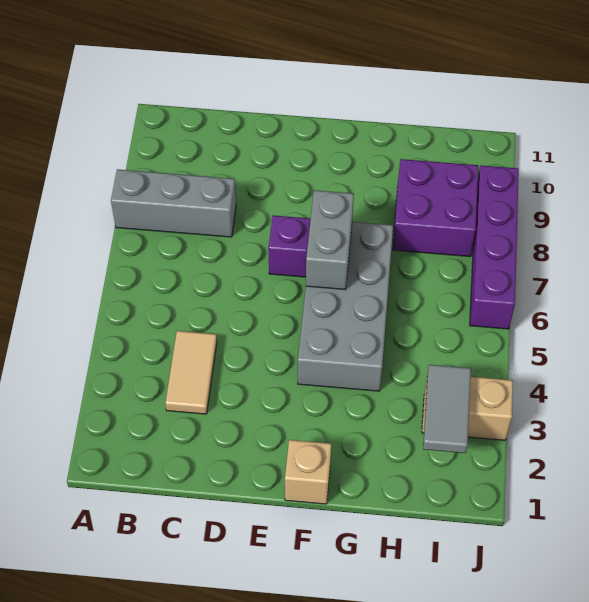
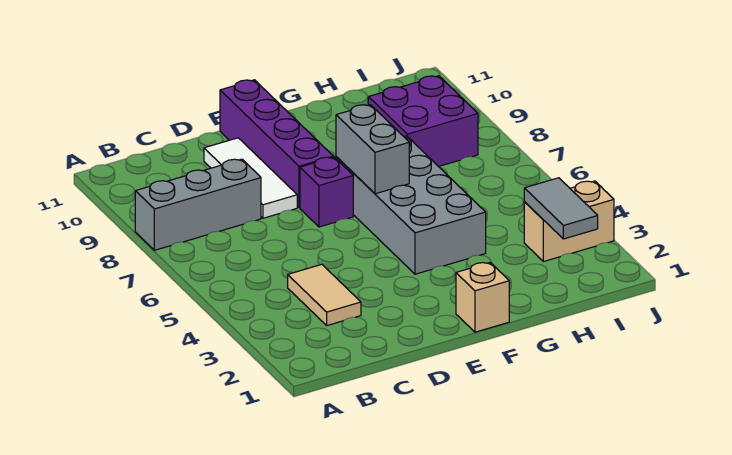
none -> white 1x3 tile [204,138,297,218]
purple 1x4 brick [470,165,519,329] -> purple 1x4 brick moved to [220,80,333,208]

